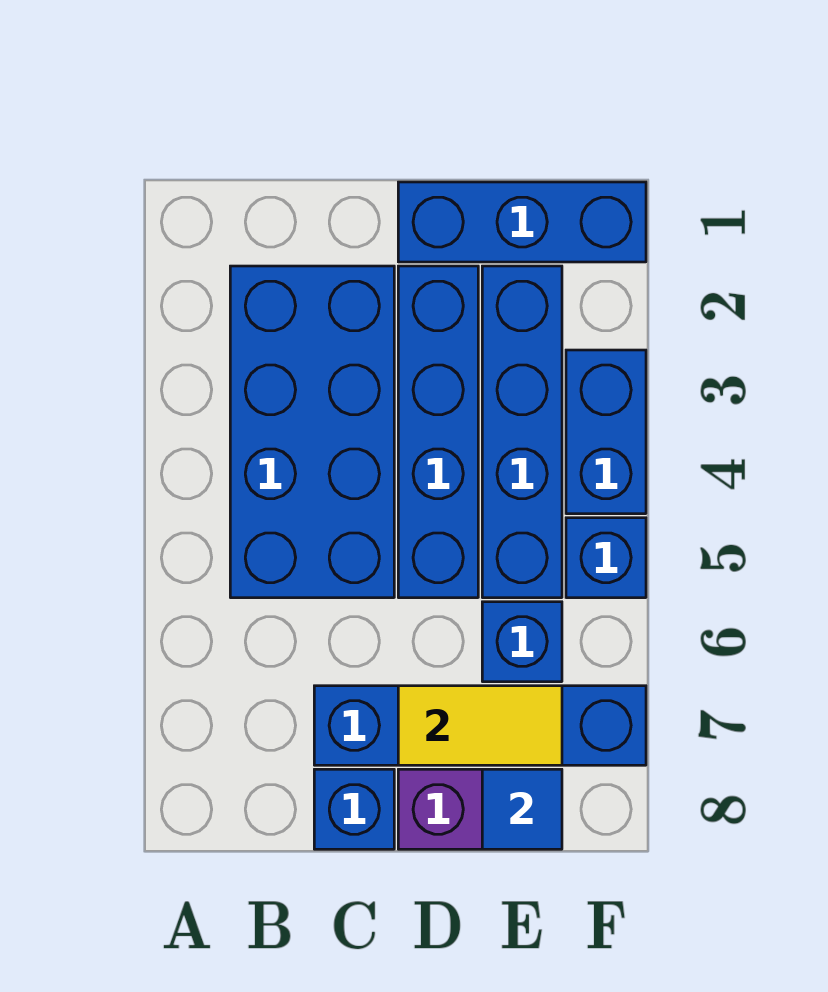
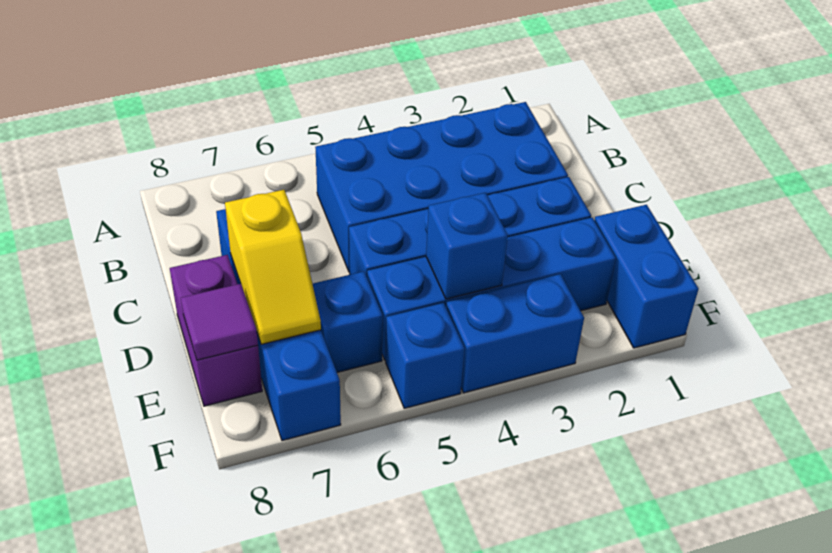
blue 1x1 brick [314,769,394,849] -> blue 1x1 brick moved to [426,193,508,299]
blue 1x3 brick [398,182,646,262] -> blue 1x2 brick [594,205,698,348]
yellow 1x2 tile [398,686,562,765] -> yellow 1x2 slope [225,190,321,344]
blue 1x1 tile [482,769,562,849] -> purple 1x1 tile [181,284,258,360]

